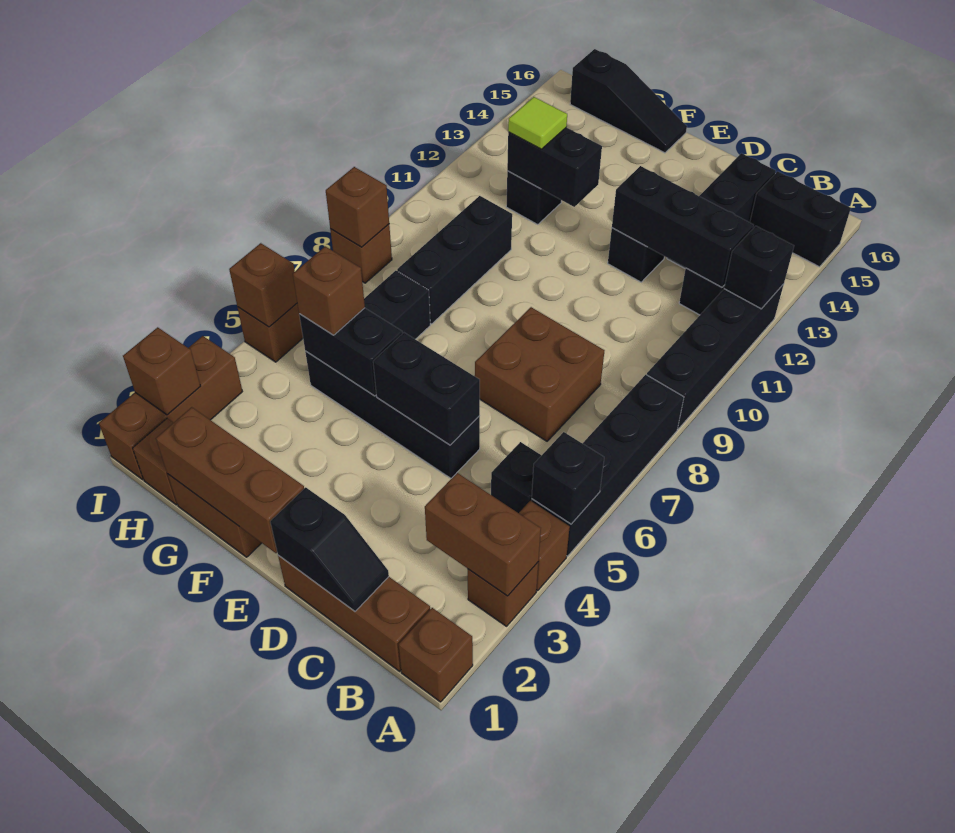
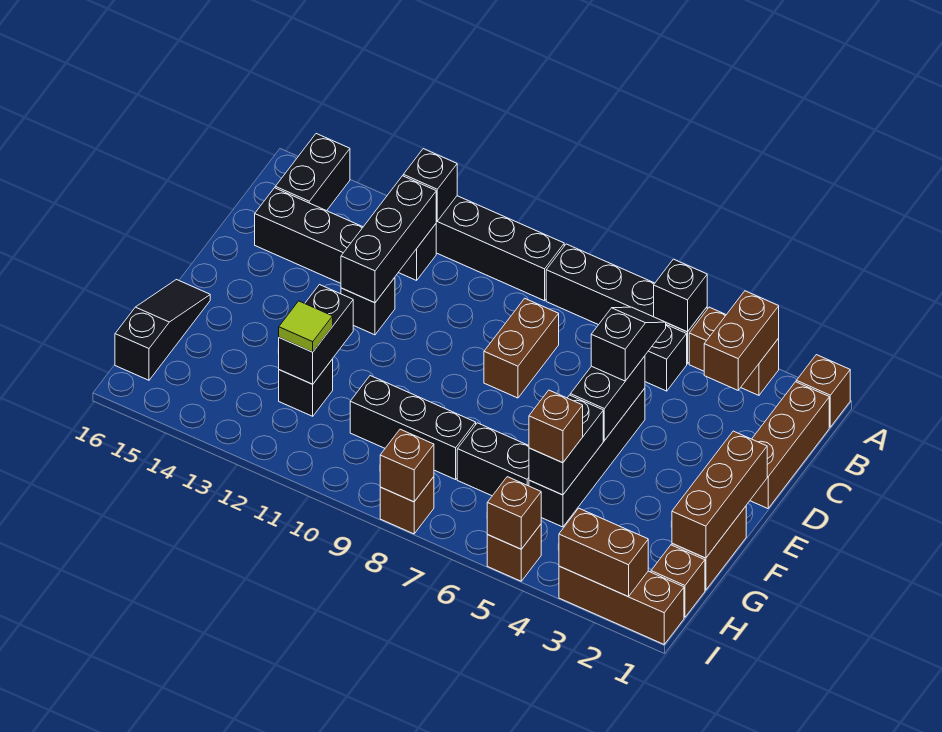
black 1x2 slope [270,487,389,611] -> black 1x2 slope moved to [591,307,666,381]
brown 2x2 brick [475,307,604,441] -> brown 1x2 brick [484,298,559,398]
brown 1x1 brick [123,327,200,415] -> brown 1x2 brick [559,508,648,597]

